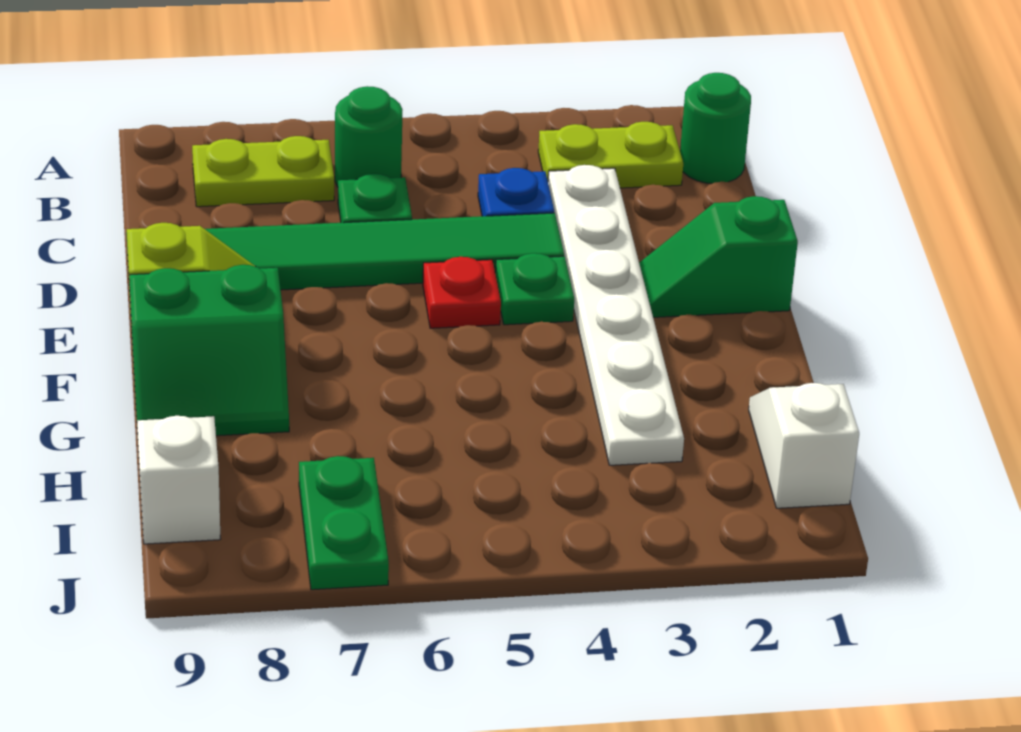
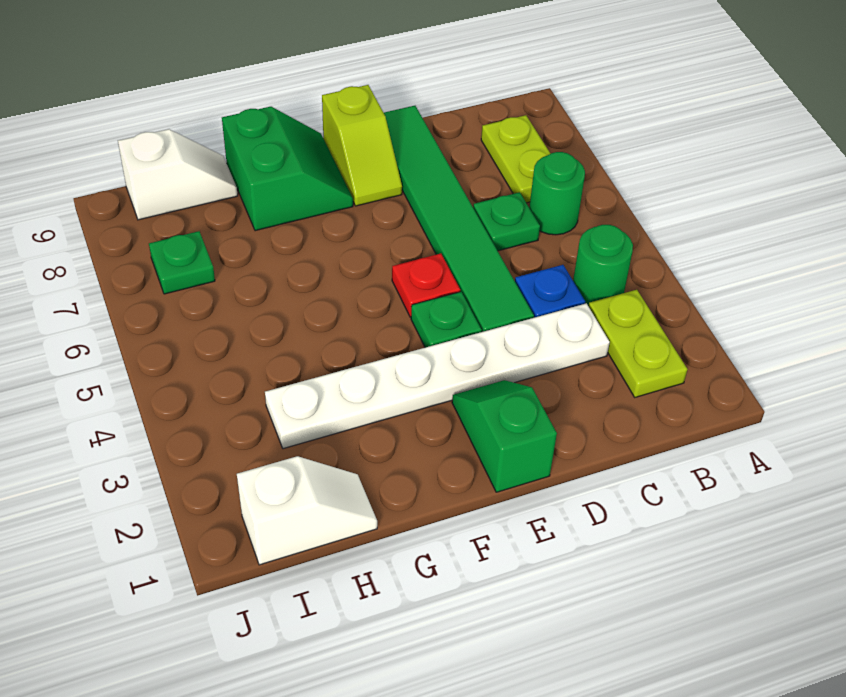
green 1x1 round brick [680,73,751,184] -> green 1x1 round brick moved to [573,225,633,306]
green 2x2 slope [129,265,289,436] -> green 2x2 slope turned to [222,107,353,231]
green 1x2 plate [299,456,389,590] -> green 1x1 plate [149,231,215,294]

